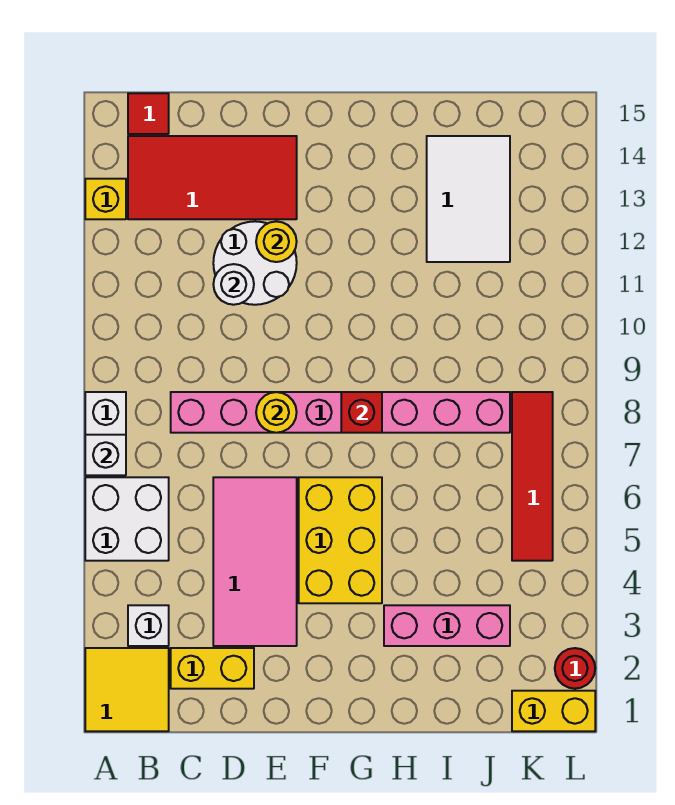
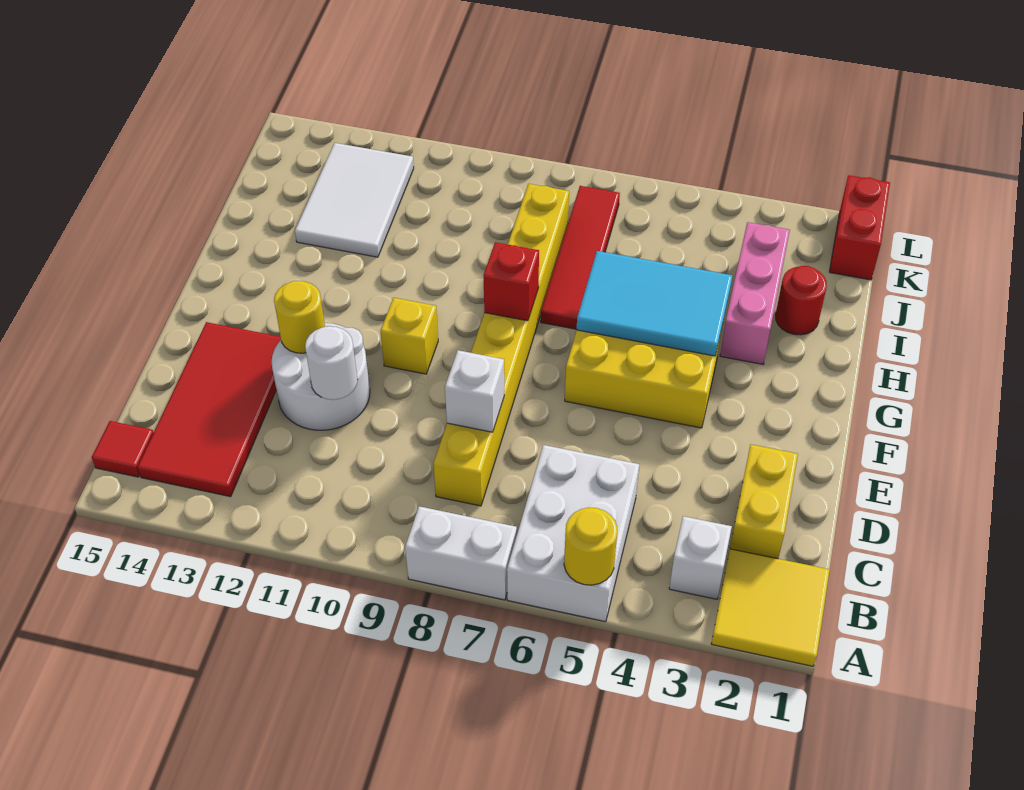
white 2x2 brick [85,477,169,561] -> white 2x3 brick [507,445,639,622]
white 1x1 brick [85,435,126,475] -> white 1x1 brick moved to [445,350,504,432]
yellow 1x1 brick [85,179,126,219] -> yellow 1x1 brick moved to [380,298,438,374]
pink 1x8 brick [171,392,510,433] -> yellow 1x8 brick [434,184,569,506]
pink 2x4 tile [213,477,297,646] -> none
yellow 1x1 round brick [256,392,297,433] -> yellow 1x1 round brick moved to [564,508,617,585]
none -> cyan 2x3 tile [577,251,732,356]
white 2x3 tile [427,136,510,262] -> white 2x3 tile turned to [295,143,414,257]
yellow 1x2 brick [512,691,595,731] -> red 1x2 brick [829,175,890,280]
red 1x4 tile [512,392,553,561] -> red 1x4 tile turned to [541,186,620,329]
red 1x1 round brick [555,648,595,689] -> red 1x1 round brick moved to [776,266,827,335]

